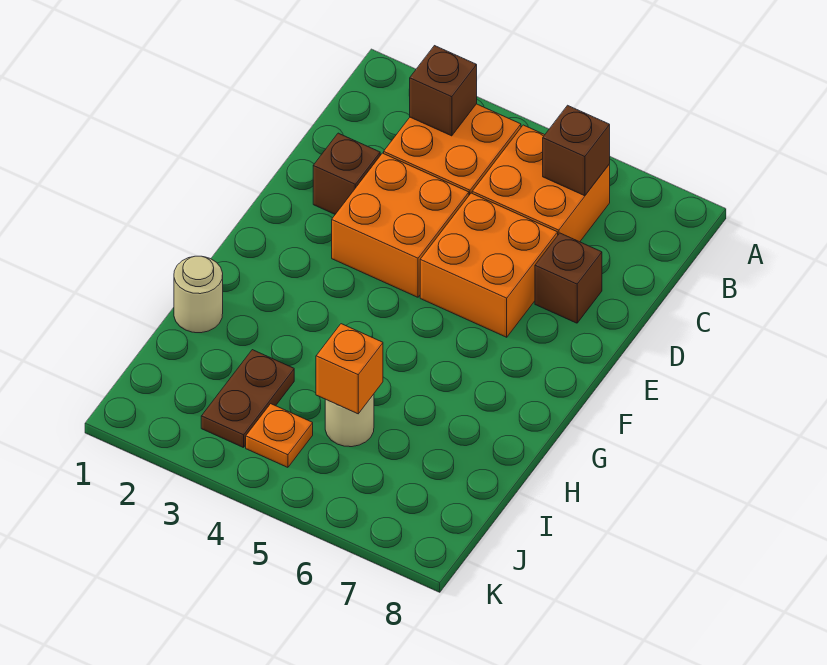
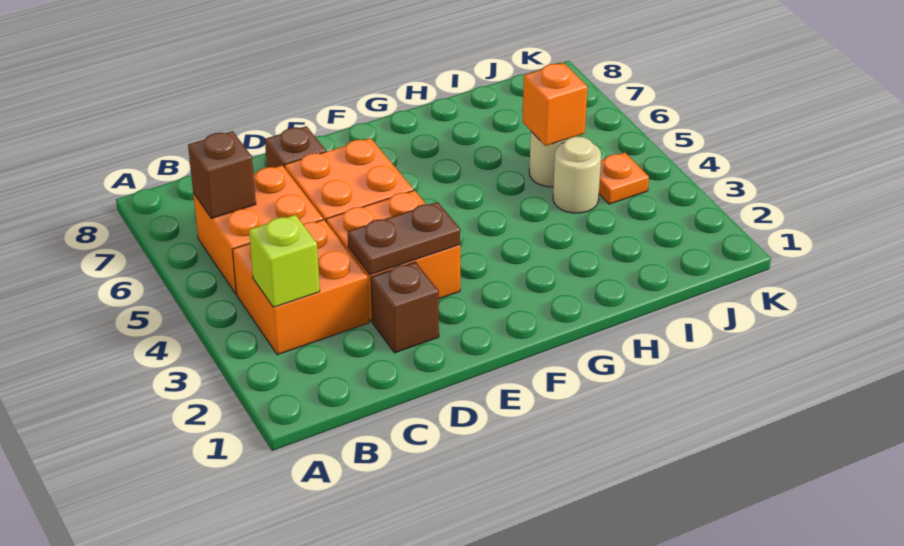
brown 1x1 brick [410,46,477,136] -> lime 1x1 brick [249,215,320,307]
tan 1x1 round brick [174,256,223,333] -> tan 1x1 round brick moved to [553,137,601,213]
brown 1x2 plate [201,350,294,448] -> brown 1x2 plate moved to [348,202,460,275]

